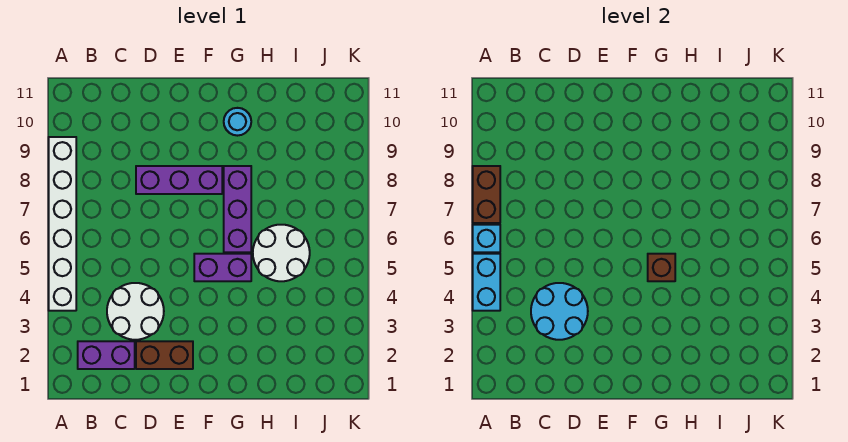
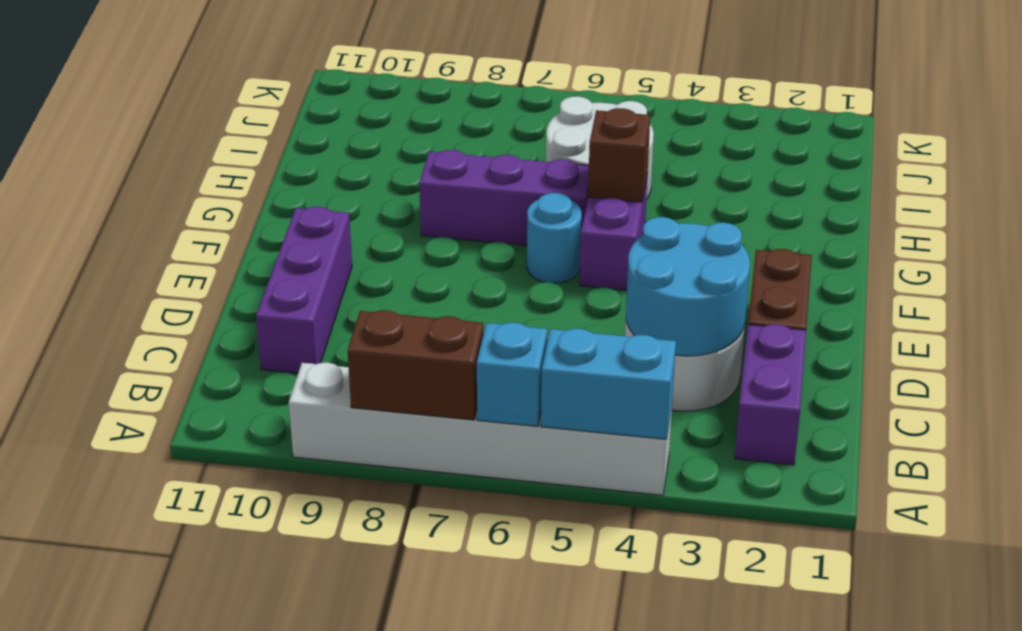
purple 1x3 brick [136,166,222,194] -> purple 1x3 brick moved to [256,207,352,373]
cyan 1x1 round brick [224,108,251,136] -> cyan 1x1 round brick moved to [527,193,582,283]

